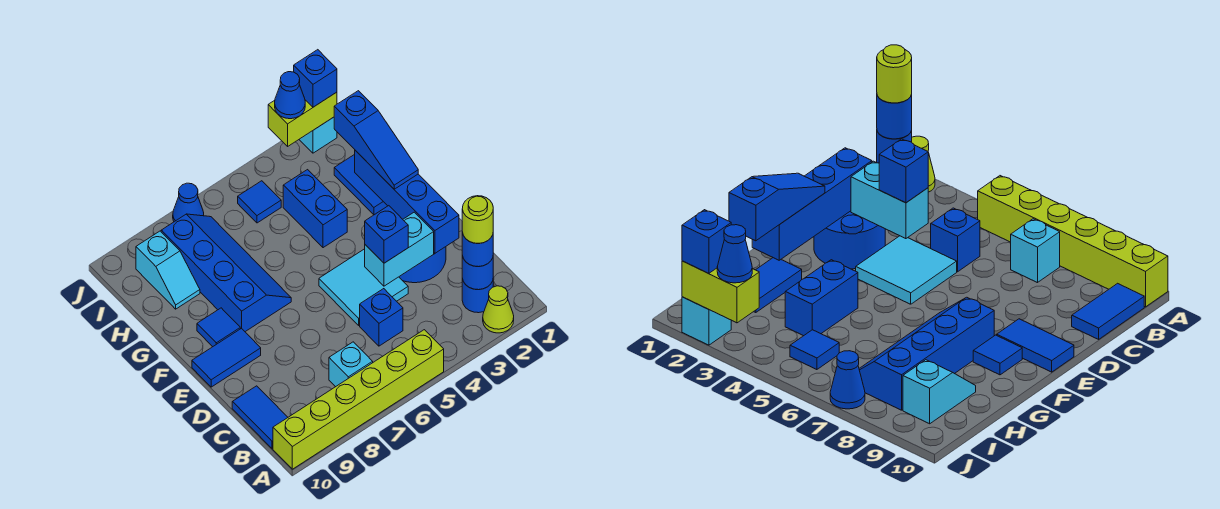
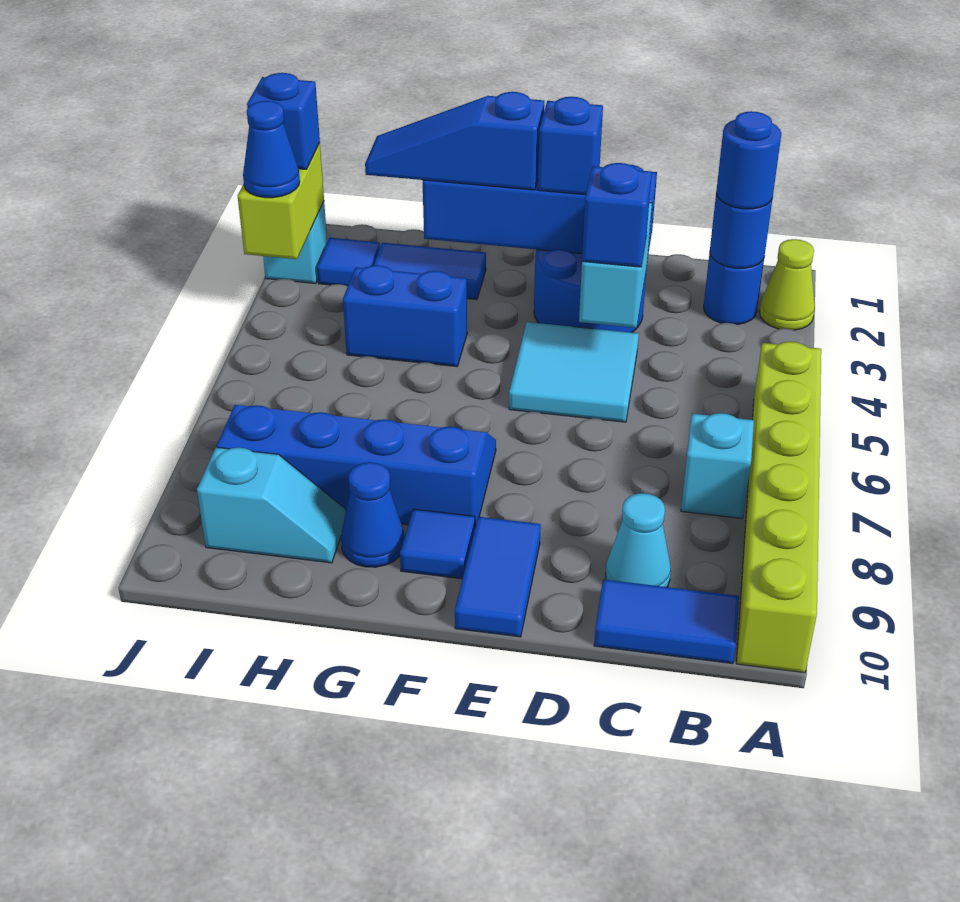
lime 1x1 round brick [462,196,493,243] -> none
blue 1x1 brick [360,289,403,346] -> blue 1x1 brick moved to [538,97,603,195]
none -> cyan 1x1 cone [606,493,671,587]
blue 1x3 slope [334,91,418,189] -> blue 1x3 slope turned to [365,92,544,190]
blue 1x1 tile [238,181,281,223] -> blue 1x1 tile moved to [317,238,380,286]
blue 1x1 cone [173,183,204,222] -> blue 1x1 cone moved to [341,462,404,567]

